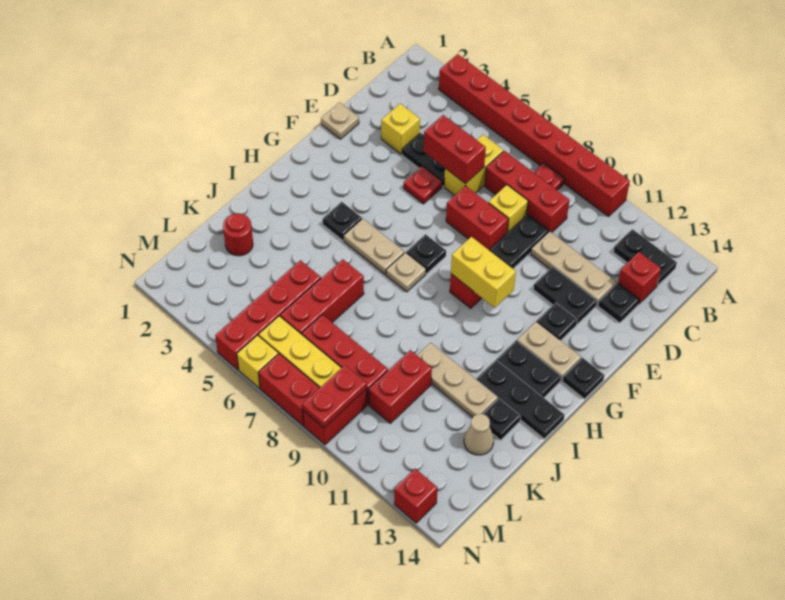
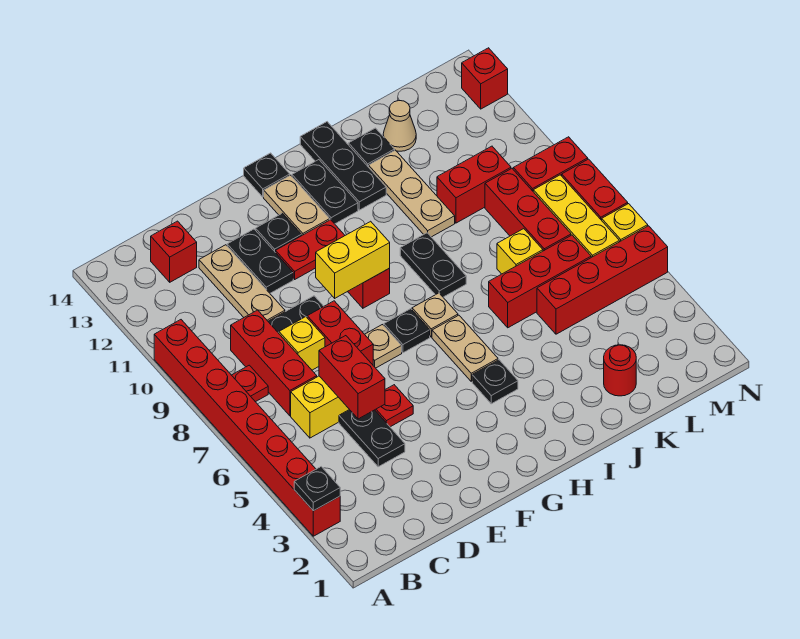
black 1x2 plate [613,229,677,285] -> black 1x2 plate moved to [400,233,466,297]
yellow 1x1 brick [381,104,420,154] -> yellow 1x1 brick moved to [497,229,543,274]
black 1x1 plate [598,283,639,323] -> black 1x1 plate moved to [294,467,340,511]
tan 1x1 plate [321,102,359,139] -> tan 1x1 plate moved to [365,325,402,368]
yellow 1x2 brick [451,237,516,308] -> yellow 1x2 brick turned to [316,221,390,298]
red 1x2 plate [302,365,367,428] -> red 1x2 plate moved to [276,220,345,279]

